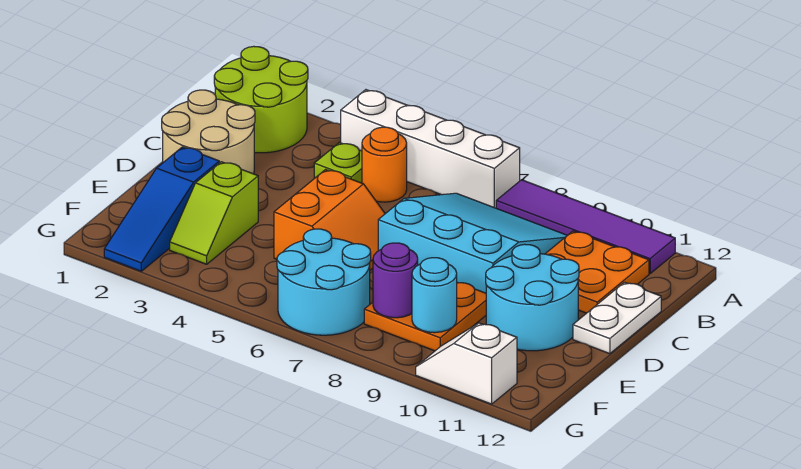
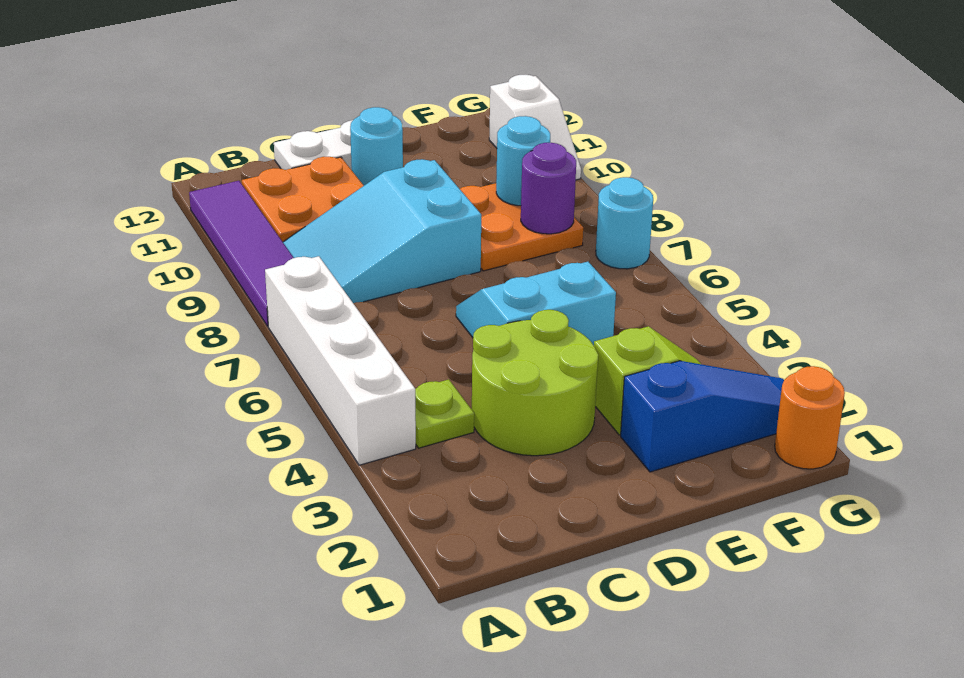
lime 2x2 round brick [214,46,308,153] -> lime 2x2 round brick moved to [472,310,598,456]
orange 1x1 round brick [362,127,407,202] -> orange 1x1 round brick moved to [775,366,845,469]
cyan 3x3 slope [378,193,567,293] -> cyan 2x3 slope [283,159,481,303]
tan 2x2 round brick [162,90,255,174] -> none
orange 2x2 slope [274,170,385,270] -> cyan 2x2 slope [456,262,616,345]
cyan 2x2 round brick [486,244,579,351] -> cyan 1x1 round brick [350,107,403,185]
cyan 2x2 round brick [277,229,371,335] -> cyan 1x1 round brick [596,177,653,269]

